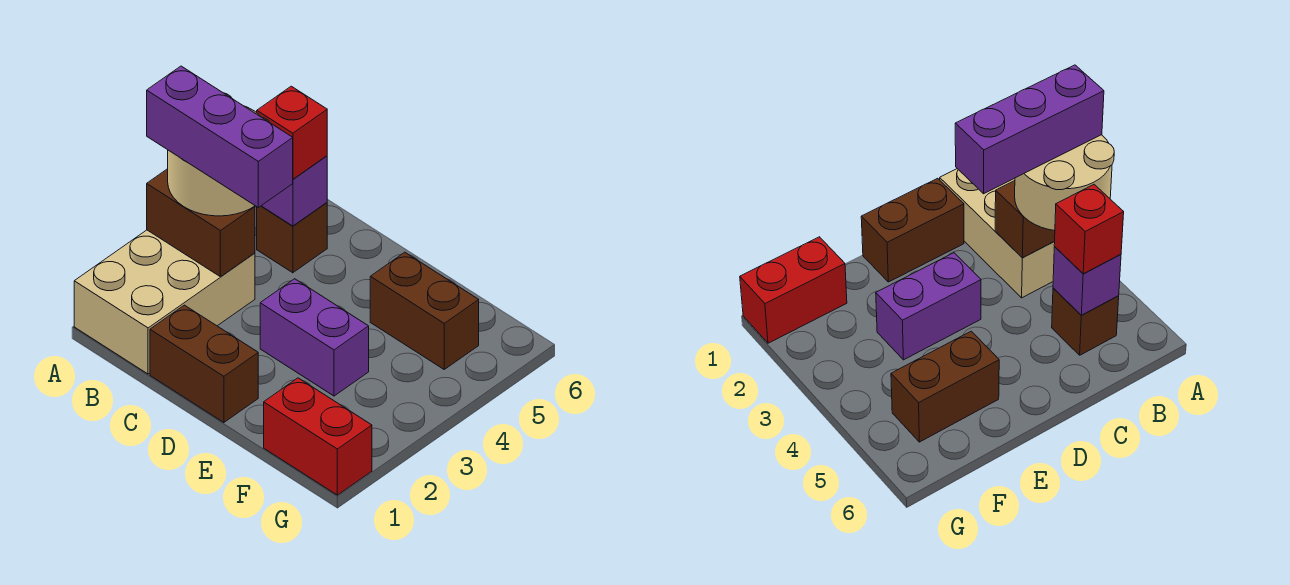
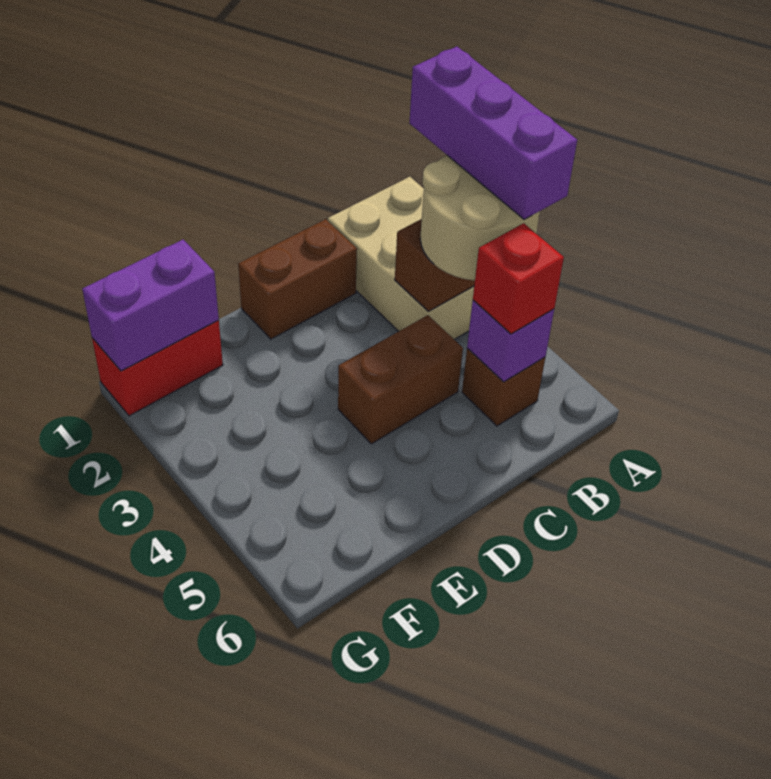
purple 1x3 brick [147,66,293,207] -> purple 1x3 brick turned to [410,46,577,220]
purple 1x2 brick [260,279,369,396] -> purple 1x2 brick moved to [82,240,219,371]
brown 1x2 brick [370,252,479,369] -> brown 1x2 brick moved to [338,315,463,444]

